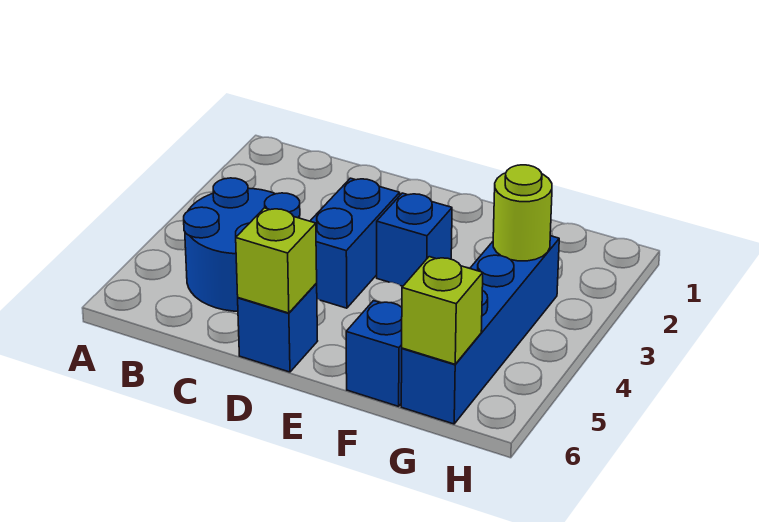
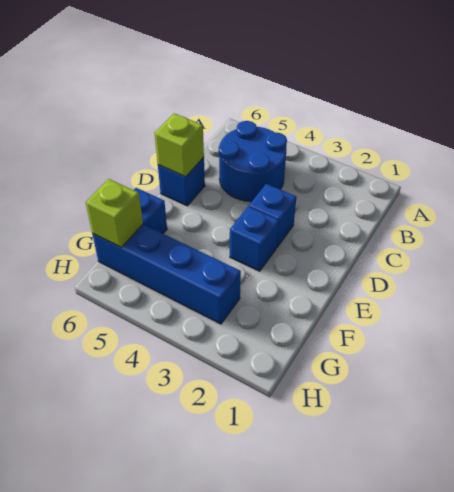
blue 1x2 brick [310,178,400,308] -> blue 1x1 brick [249,184,297,247]
lime 1x1 round brick [493,165,552,261] -> none

